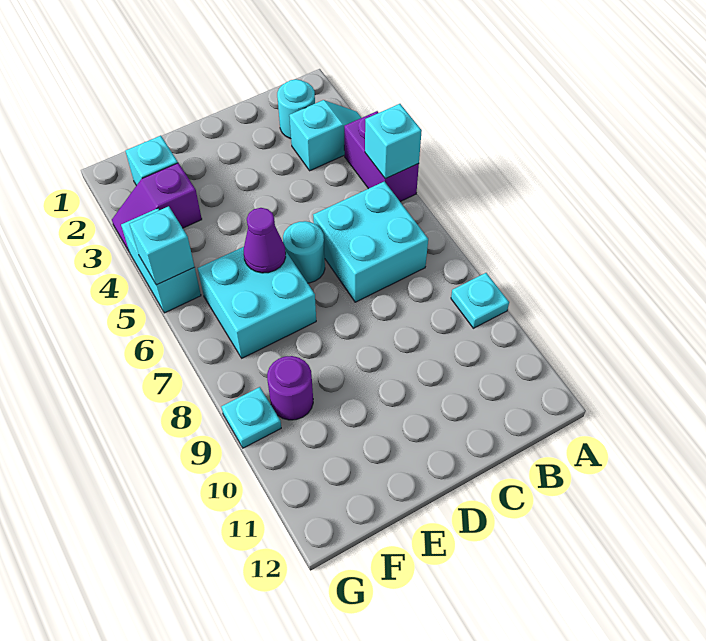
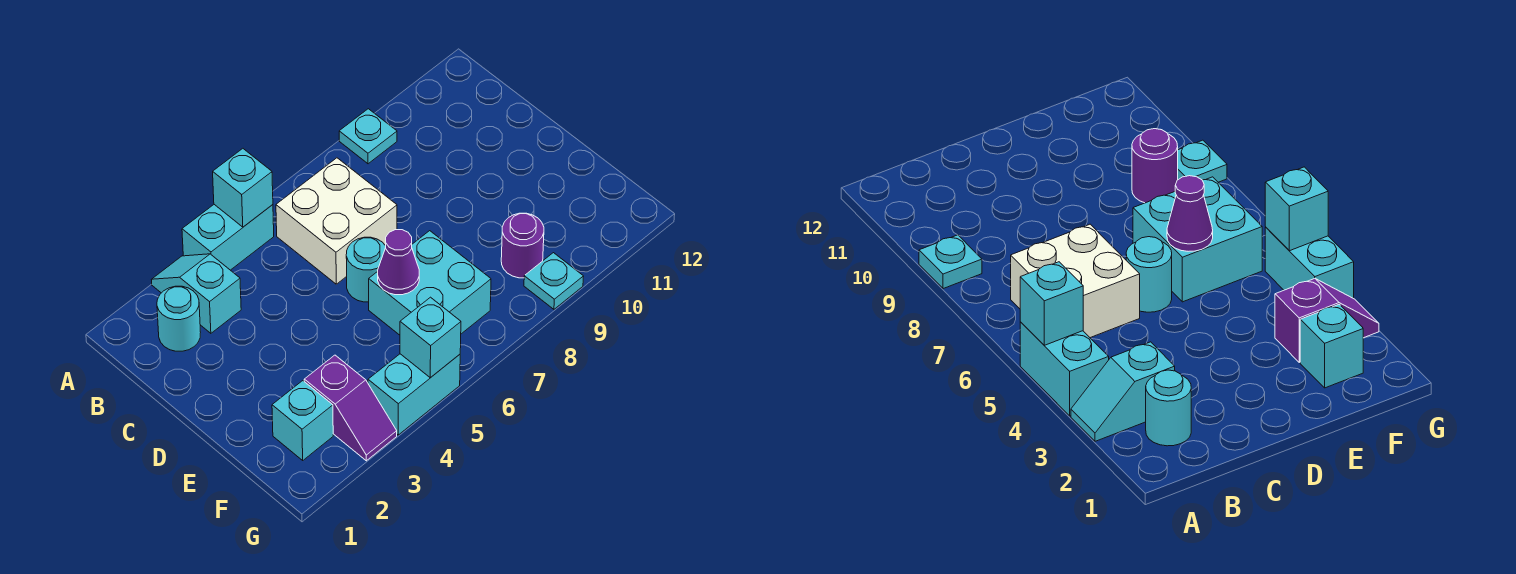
purple 1x2 brick [344,111,419,202] -> cyan 1x2 brick [182,205,274,270]
cyan 2x2 brick [313,181,428,302] -> white 2x2 brick [276,158,397,284]

